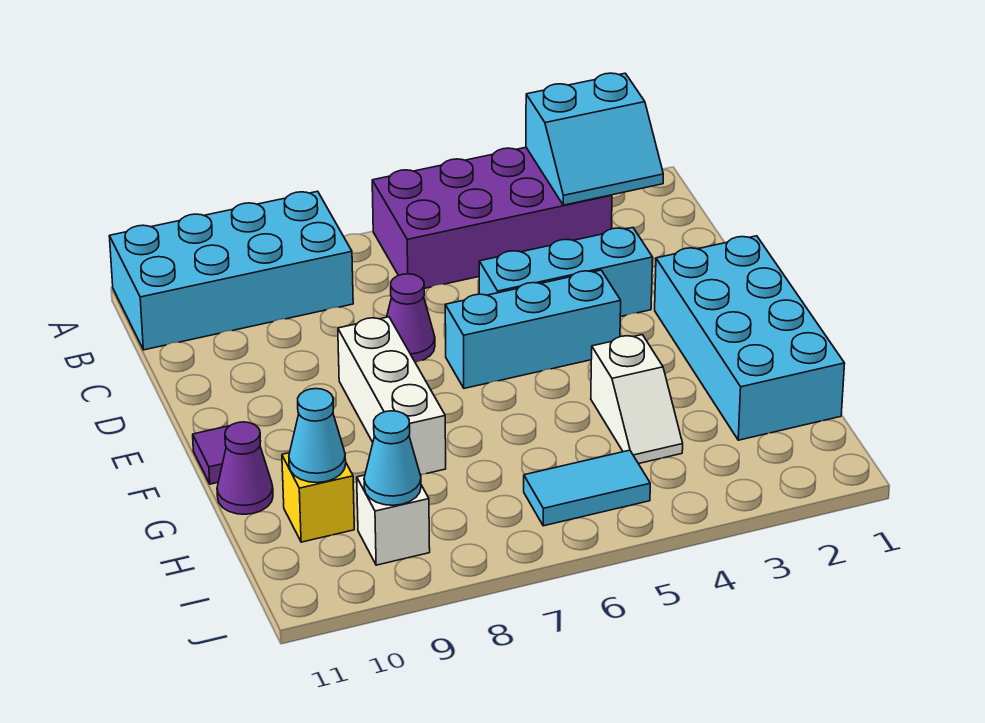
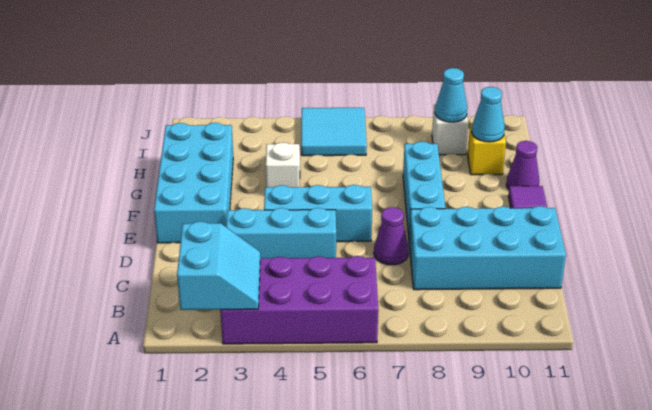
cyan 2x2 slope [526,73,663,205] -> cyan 2x2 slope turned to [177,221,260,310]
cyan 2x4 brick [109,191,353,350] -> cyan 2x4 brick moved to [409,206,566,290]
white 1x3 brick [338,317,446,475] -> cyan 1x3 brick [403,141,445,236]
cyan 1x2 tile [524,450,650,526] -> cyan 2x2 tile [301,108,367,156]

